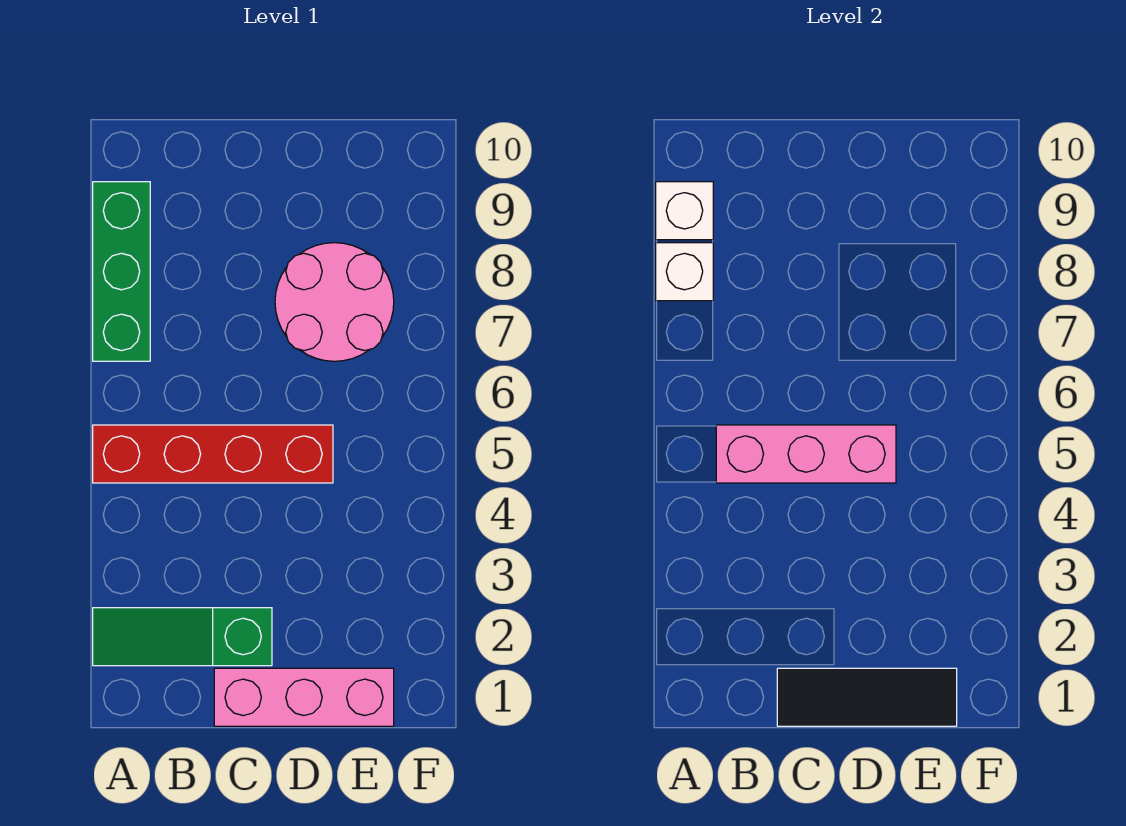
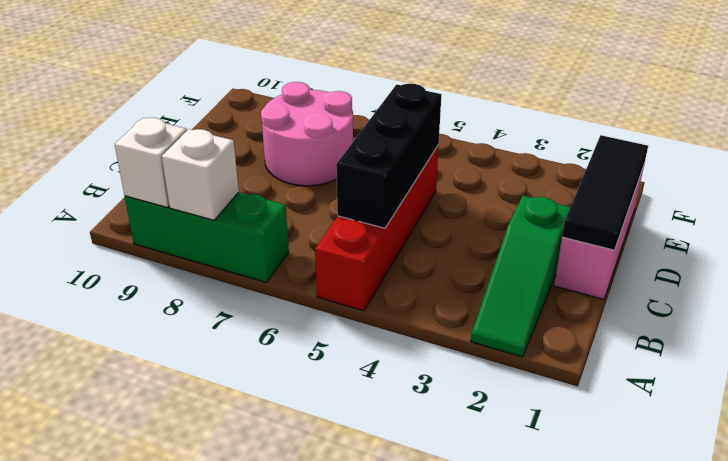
pink 1x3 brick [716,425,896,483] -> black 1x3 brick [336,84,442,228]

